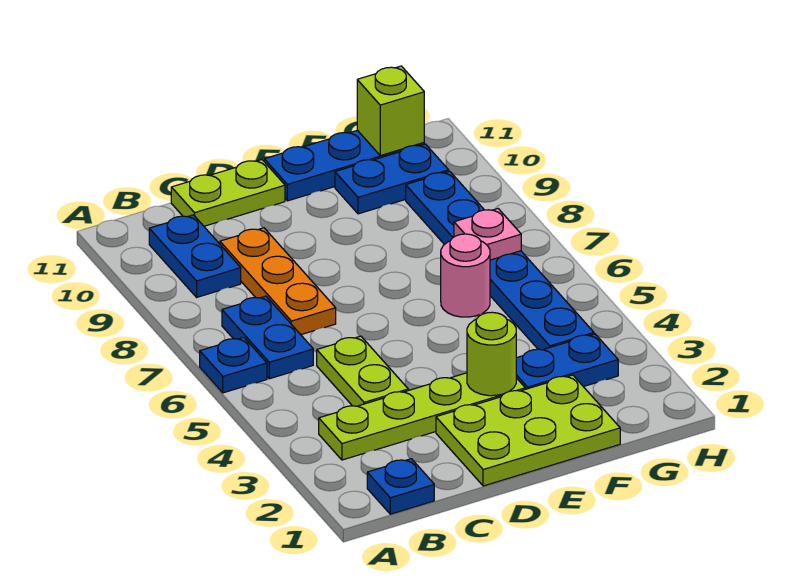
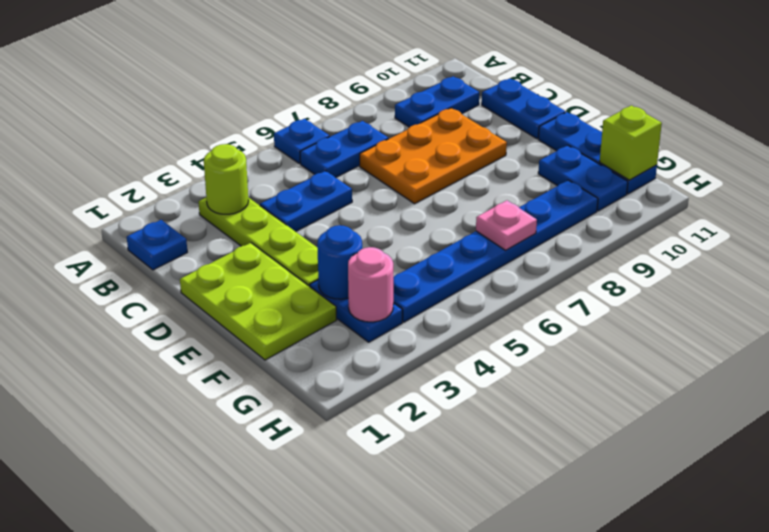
lime 1x2 plate [317,336,408,406] -> blue 1x2 plate [260,171,352,232]
orange 1x3 plate [220,228,336,335] -> orange 2x3 plate [360,108,507,204]
lime 1x2 plate [171,160,285,226] -> blue 1x2 plate [482,78,566,139]
lime 1x1 round brick [467,312,517,396] -> lime 1x1 round brick moved to [204,144,249,214]
none -> blue 1x1 round brick [317,225,362,299]
pink 1x1 round brick [441,234,490,317] -> pink 1x1 round brick moved to [348,247,393,322]

